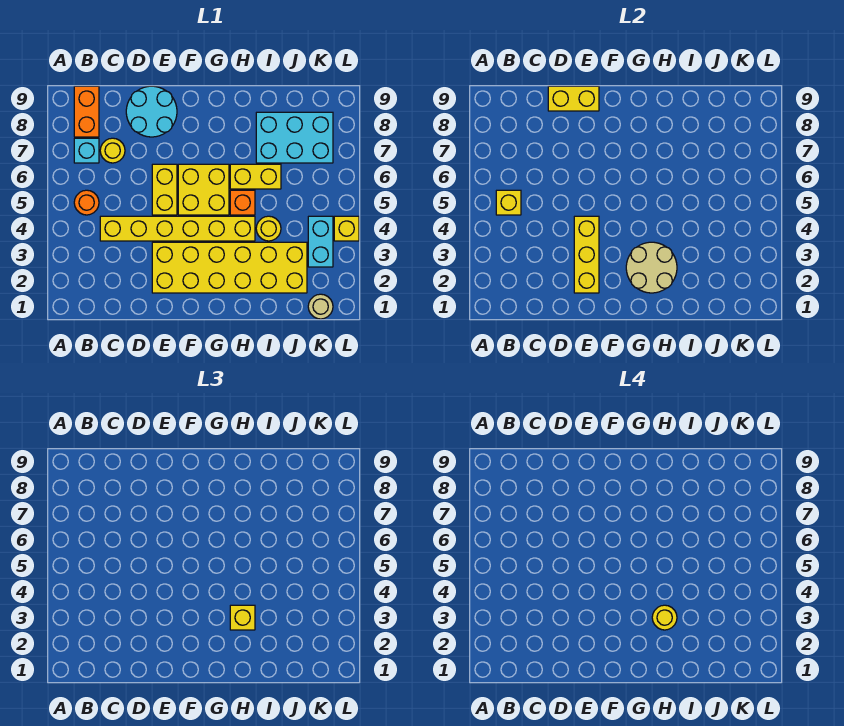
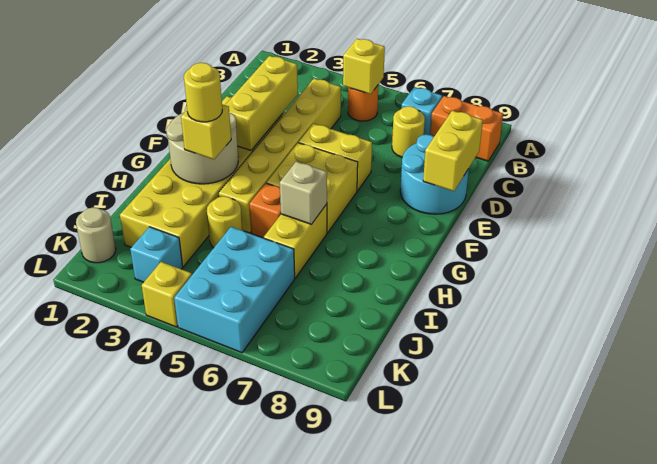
yellow 1x3 brick [574,216,599,293] -> yellow 1x3 brick turned to [226,56,298,151]
none -> tan 1x1 brick [280,162,327,224]
cyan 2x3 brick [256,112,333,163] -> cyan 2x3 brick moved to [174,227,295,353]
cyan 1x2 brick [308,216,333,267] -> cyan 1x1 brick [130,227,183,282]

